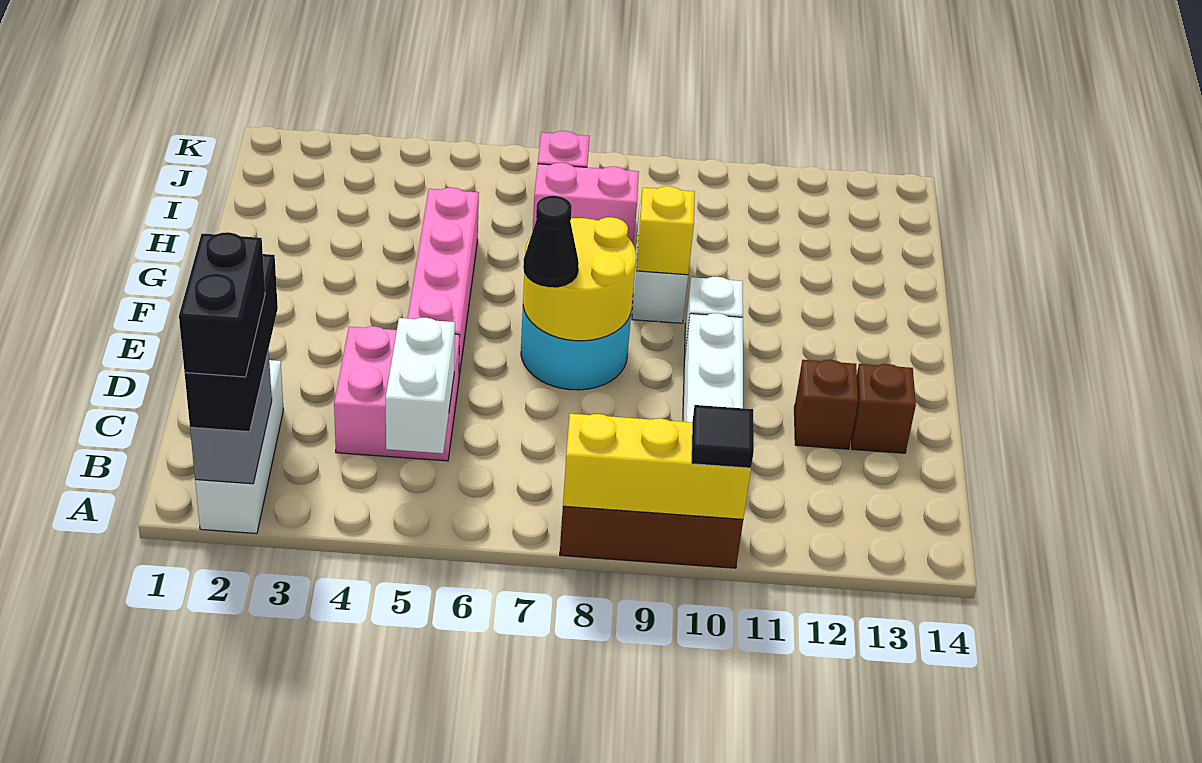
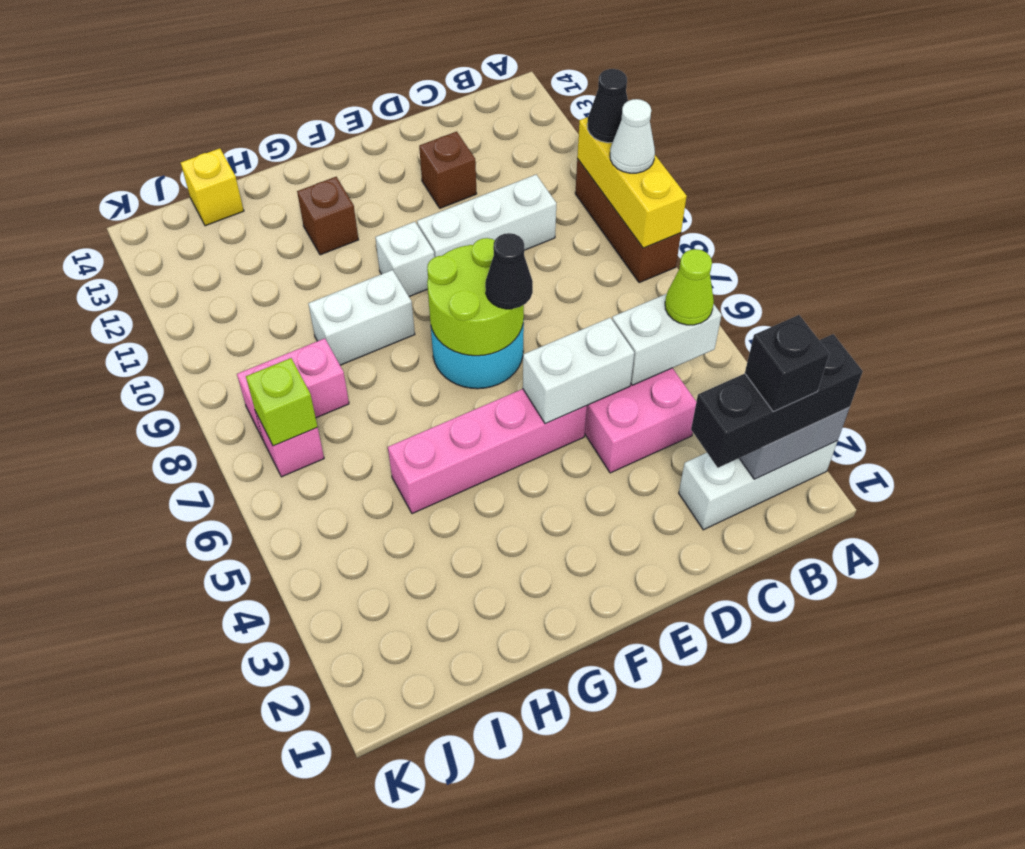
black 1x2 brick [179,232,265,377] -> black 1x1 brick [745,315,829,412]
none -> white 1x1 cone [610,99,655,173]
black 1x1 tile [692,405,754,468] -> black 1x1 cone [587,69,628,143]
none -> lime 1x1 cone [665,249,714,325]
none -> white 1x2 brick [523,318,634,424]
brown 1x1 brick [851,364,916,453] -> brown 1x1 brick moved to [297,177,358,255]
yellow 2x2 round brick [523,217,636,341] -> lime 2x2 round brick [427,238,524,356]
yellow 1x1 brick [636,186,695,275] -> yellow 1x1 brick moved to [181,148,244,226]
pink 1x2 brick [533,163,639,244] -> pink 1x2 brick turned to [237,338,349,439]
none -> lime 1x1 brick [246,358,317,446]

